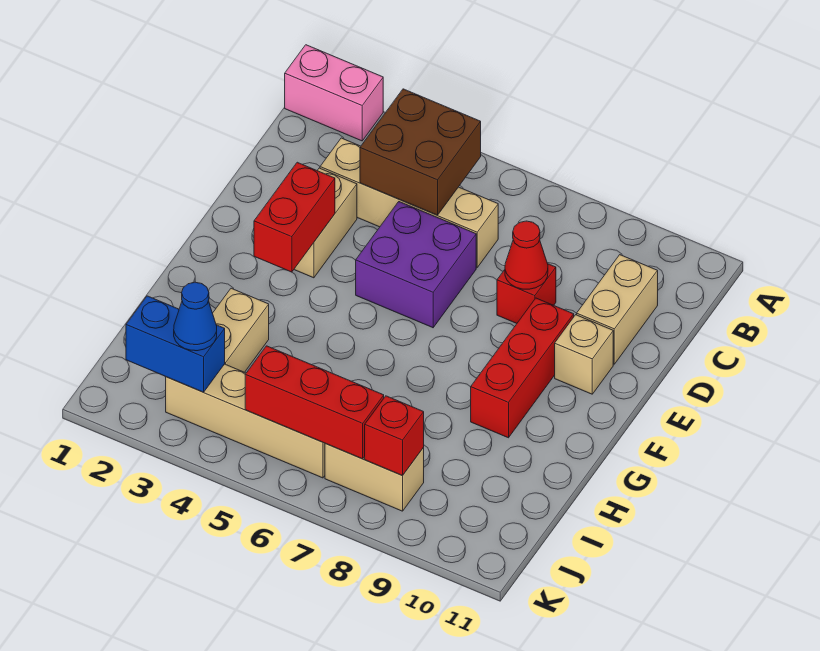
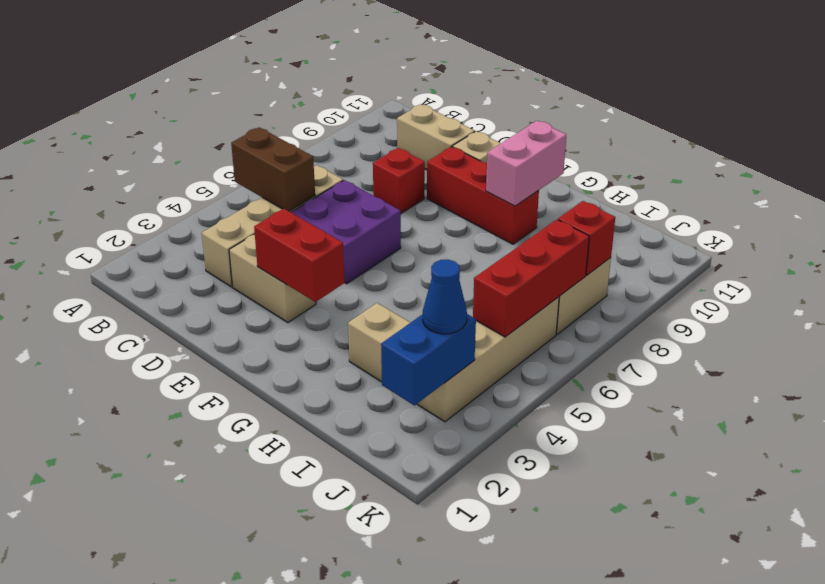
pink 1x2 brick [285,45,383,141] -> pink 1x2 brick moved to [486,121,566,206]
brown 2x2 brick [360,89,481,215] -> brown 1x2 brick [231,127,315,211]
red 1x1 cone [505,221,548,289] -> none

